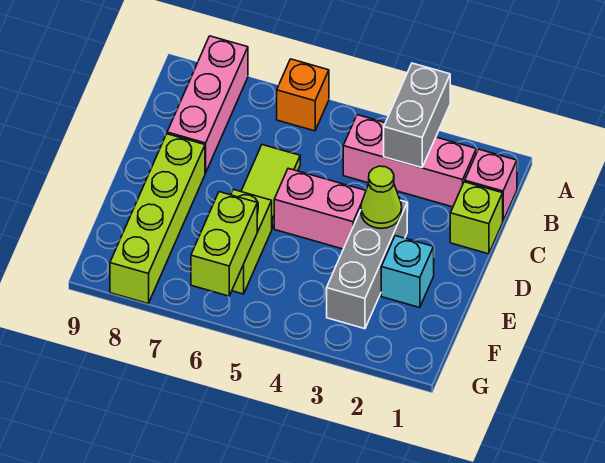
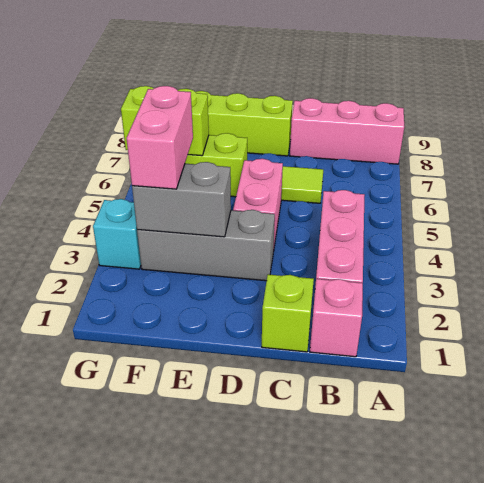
grey 1x2 brick [384,63,450,168] -> grey 1x2 brick moved to [132,162,231,237]
orange 1x1 brick [277,59,329,131] -> none
lime 1x1 cone [361,166,402,228] -> none
cyan 1x1 brick [381,236,434,308] -> cyan 1x1 brick moved to [93,199,141,269]
none -> pink 1x2 brick [127,86,193,189]

